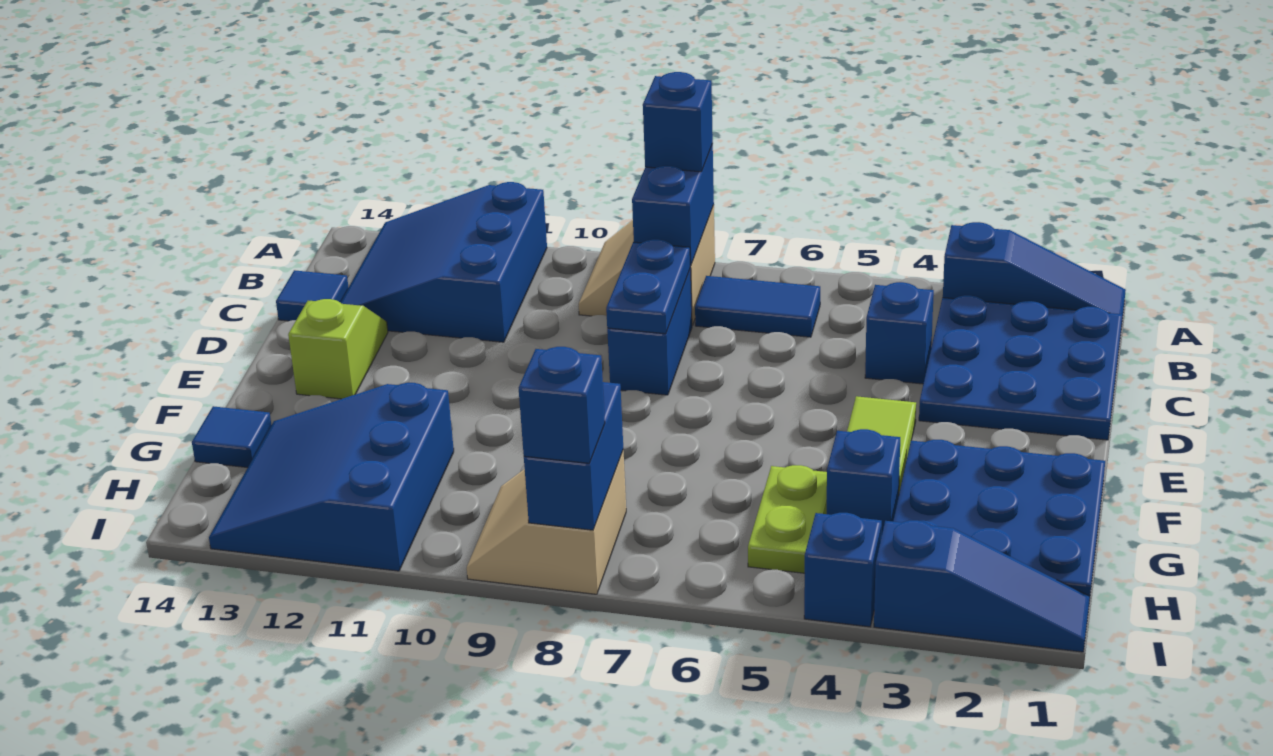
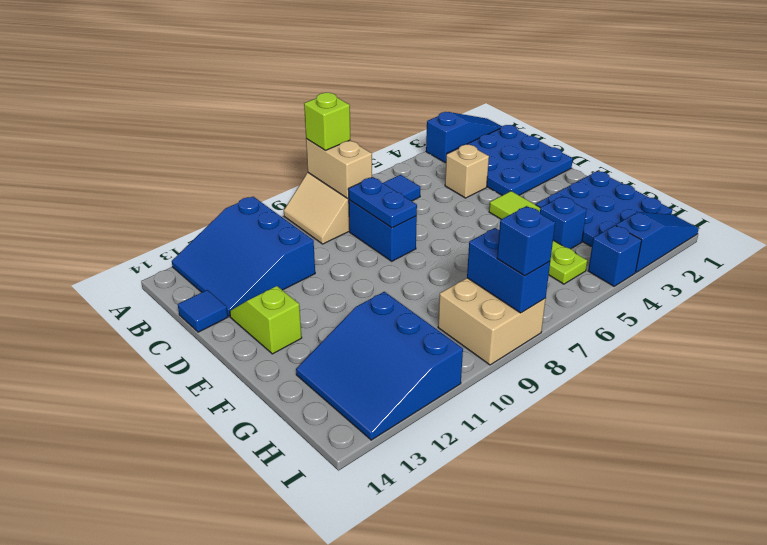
blue 1x2 brick [632,144,714,266] -> tan 1x2 brick [306,139,372,198]
blue 1x1 brick [643,72,713,172] -> lime 1x1 brick [304,93,350,150]
blue 1x1 brick [865,282,934,384] -> tan 1x1 brick [445,145,489,198]
blue 1x1 tile [192,406,271,468] -> none
tan 2x2 slope [467,450,626,594] -> tan 2x2 brick [438,278,546,365]

